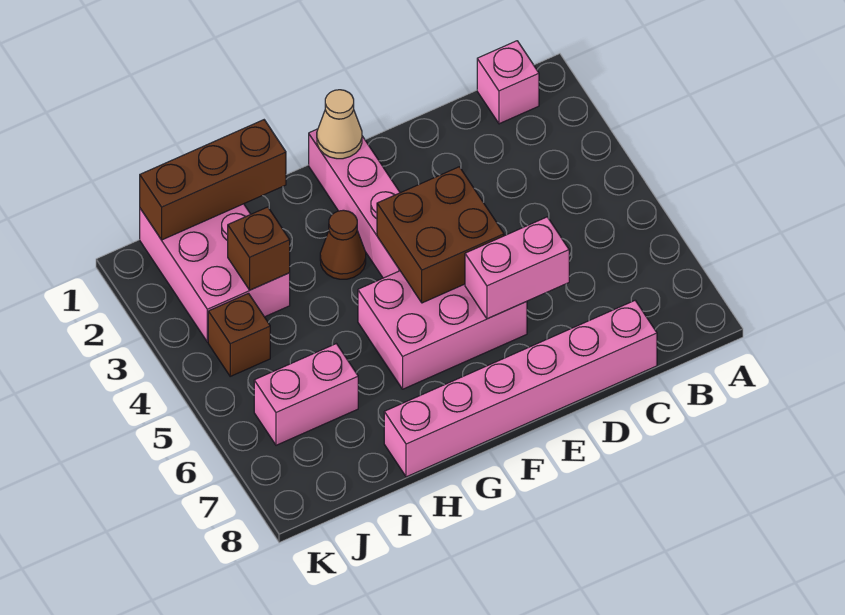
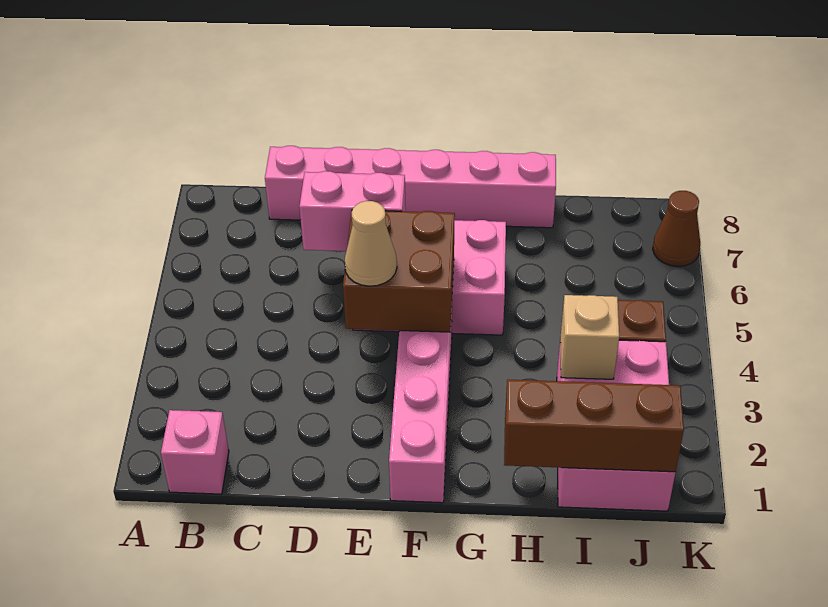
tan 1x1 cone [317,90,362,159] -> tan 1x1 cone moved to [345,201,397,286]
brown 1x1 cone [320,210,366,279] -> brown 1x1 cone moved to [653,191,700,266]
brown 1x1 brick [228,207,290,290] -> tan 1x1 brick [560,295,619,379]
pink 1x2 brick [254,344,358,445] -> none

